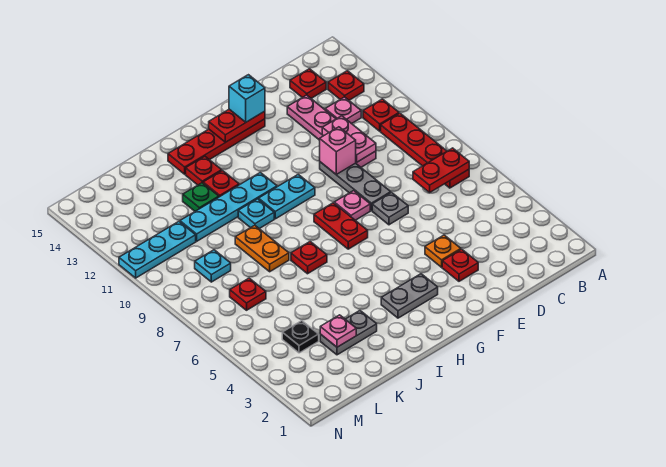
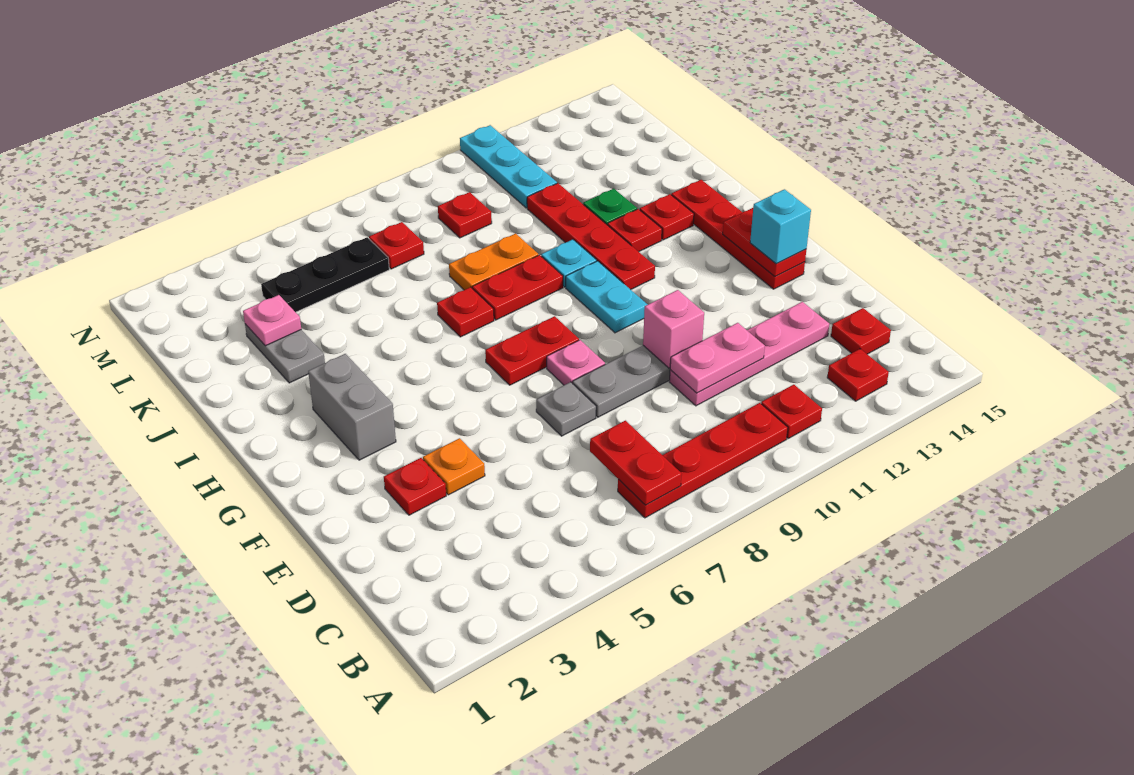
pink 1x1 plate [325,97,361,124] -> none
grey 1x2 plate [381,274,438,318] -> grey 1x2 brick [308,354,396,460]
cyan 1x4 plate [180,172,277,241] -> red 1x4 plate [527,183,655,290]
none -> red 1x2 plate [472,255,563,320]
black 1x1 plate [282,321,319,353] -> black 1x3 plate [261,237,389,312]
cyan 1x1 plate [195,250,231,282] -> red 1x1 plate [438,192,492,238]

